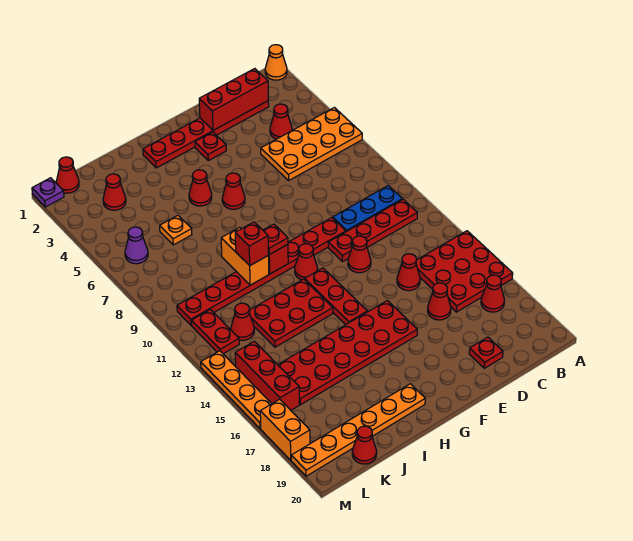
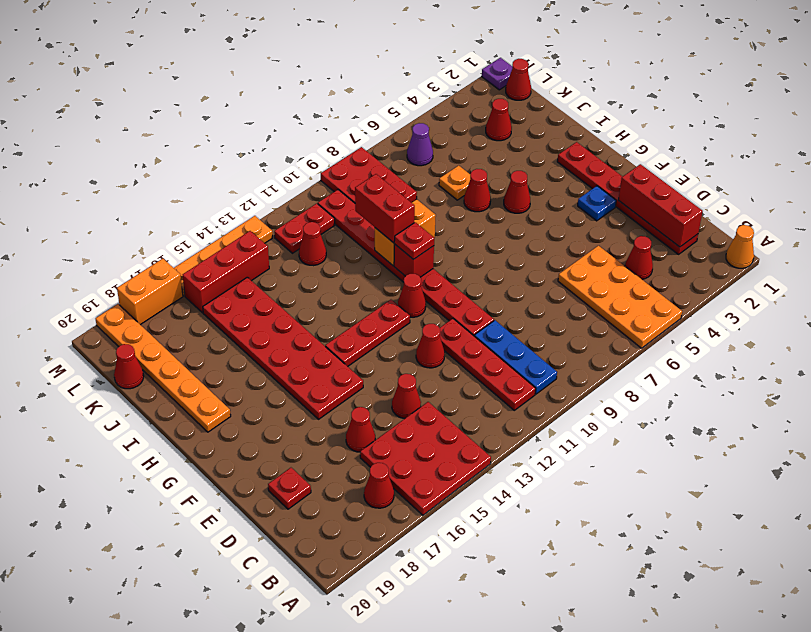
red 1x1 plate [195,132,226,161] -> blue 1x1 plate [578,186,616,221]
red 1x1 cone [222,173,245,209] -> red 1x1 cone moved to [464,169,491,212]
red 2x3 plate [249,279,333,347] -> red 2x3 plate moved to [321,147,417,203]
red 1x1 brick [235,222,268,266] -> red 1x2 brick [355,174,415,243]

